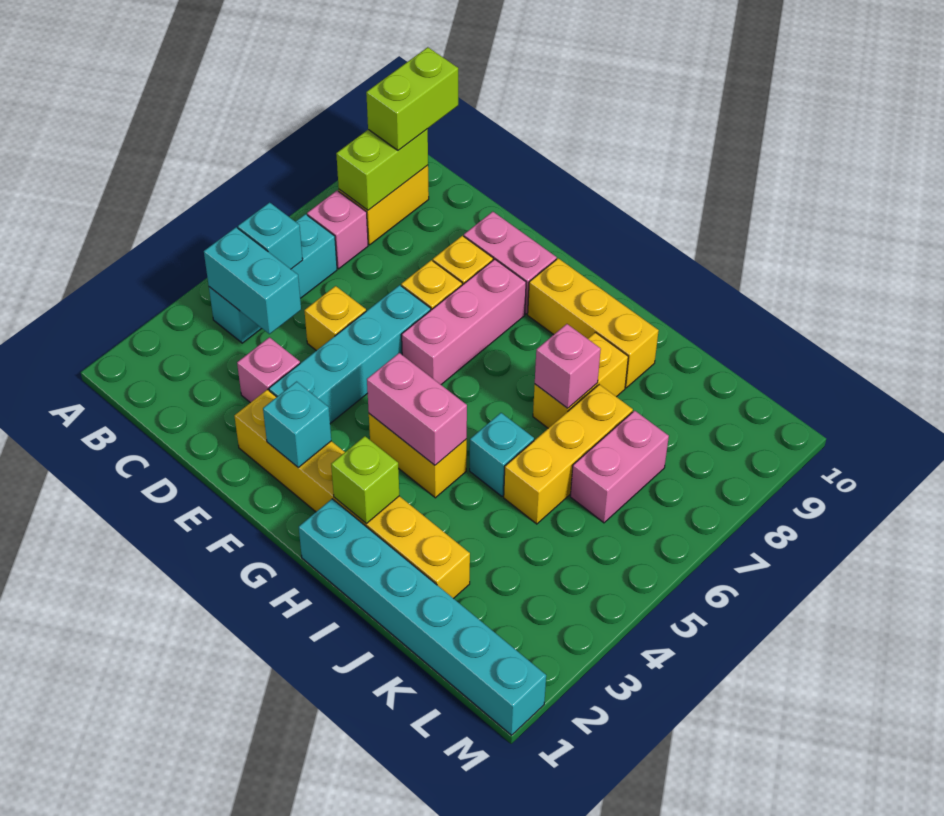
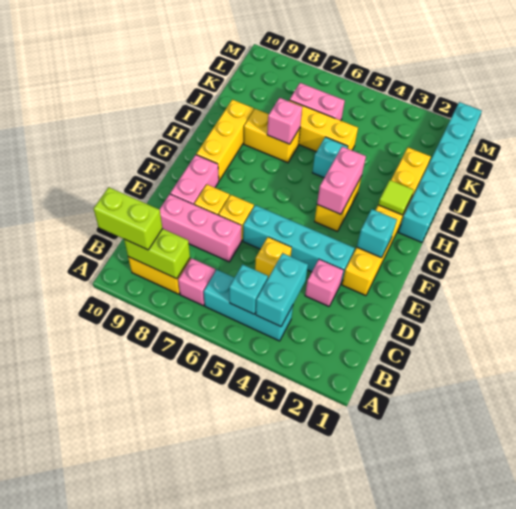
pink 1x3 brick [402,259,526,385] -> pink 1x3 brick moved to [159,194,241,262]
lime 1x1 brick [331,436,399,524] -> lime 1x1 tile [378,180,414,215]

